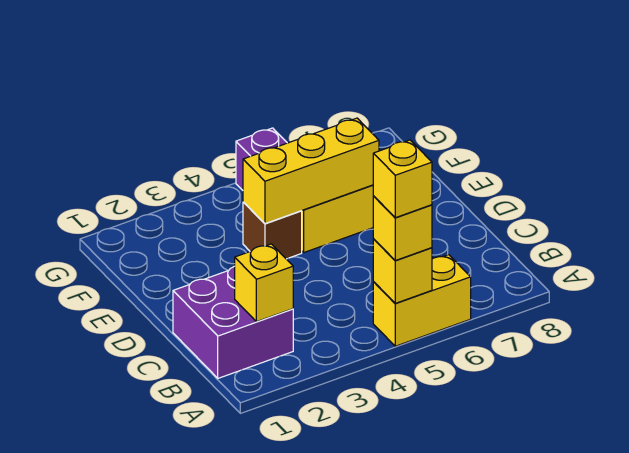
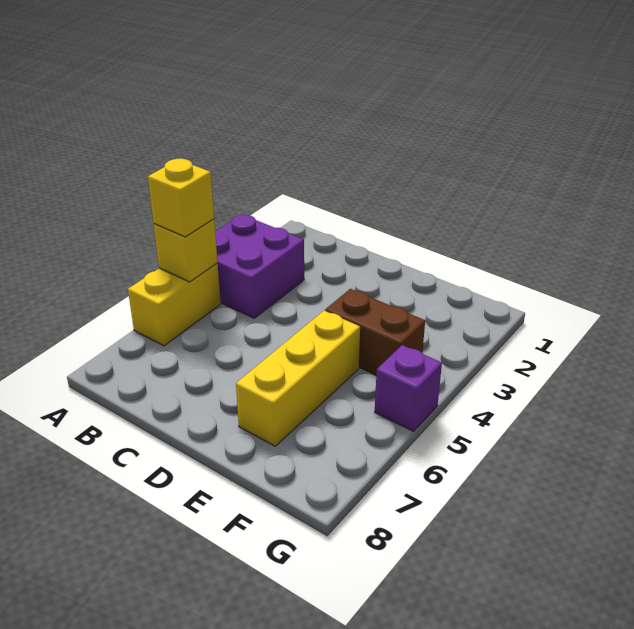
yellow 1x1 brick [373,140,432,218] -> none
purple 2x2 brick [173,266,293,378] -> purple 2x2 brick moved to [215,215,304,318]
yellow 1x1 brick [235,244,293,322] -> none
brown 1x1 brick [243,202,302,259] -> brown 1x2 brick [325,289,425,375]
yellow 1x3 brick [243,118,379,224] -> none

